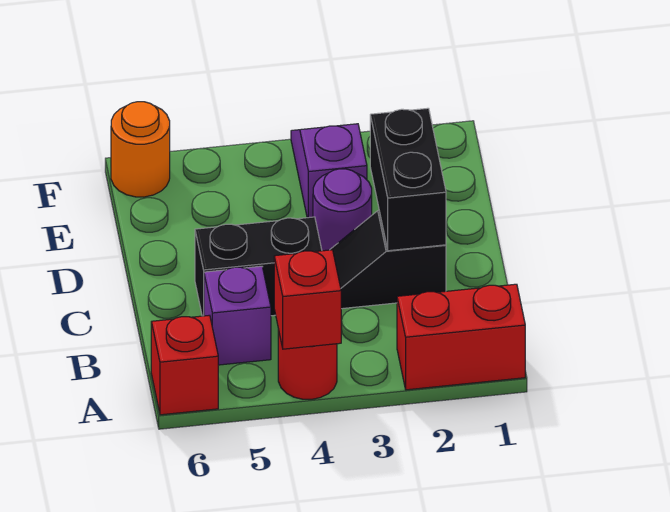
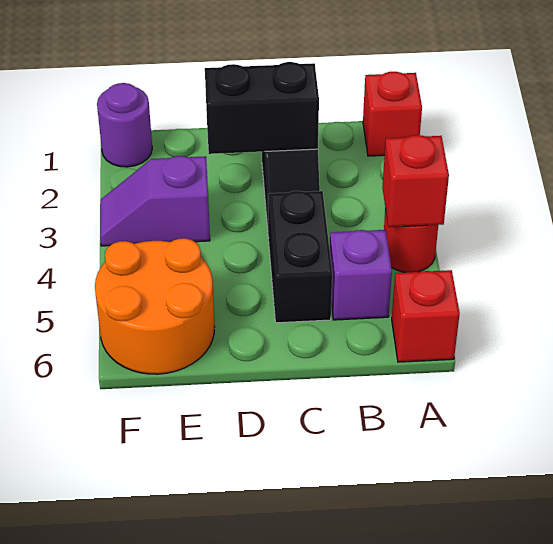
red 1x2 brick [397,284,525,390] -> red 1x1 brick [363,72,422,156]
purple 1x1 round brick [313,169,372,251] -> purple 1x1 round brick moved to [97,83,152,167]
orange 1x1 round brick [111,102,170,197] -> orange 2x2 round brick [95,238,215,374]

